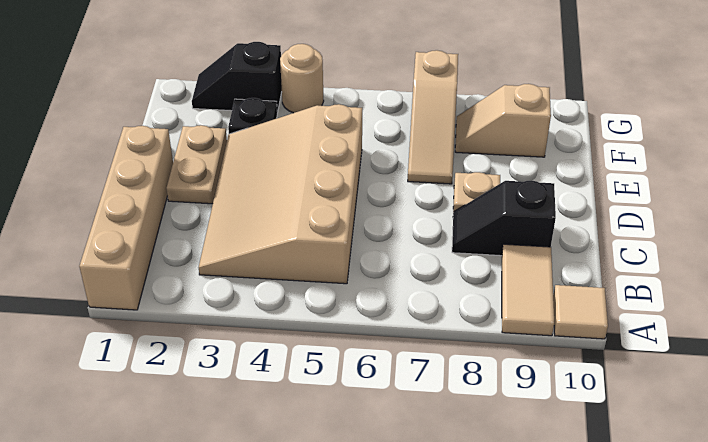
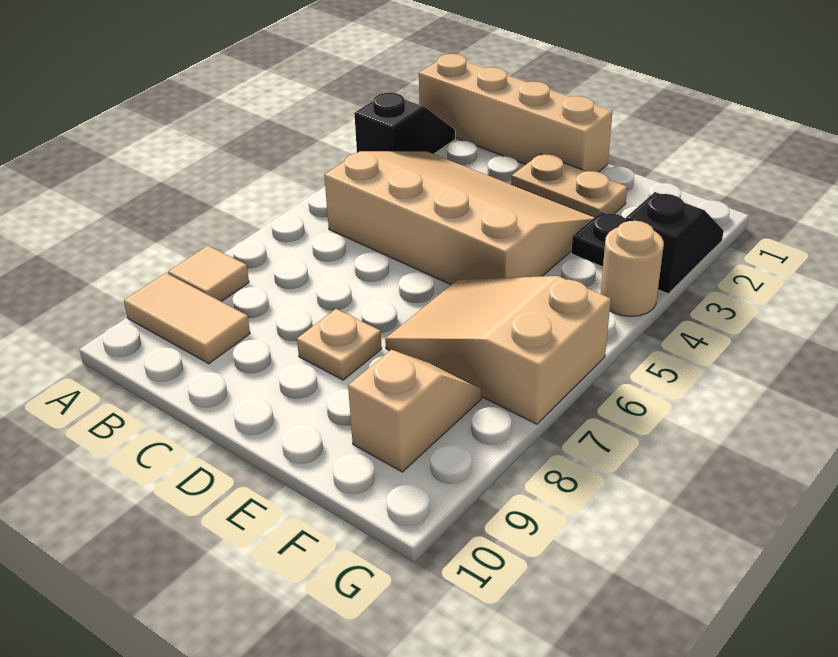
tan 1x1 tile [553,285,608,339] -> tan 1x1 tile moved to [168,246,249,302]
black 1x2 slope [452,181,556,256] -> black 1x2 slope moved to [354,93,455,154]
tan 1x3 slope [408,50,458,184] -> tan 2x3 slope [385,276,611,424]

